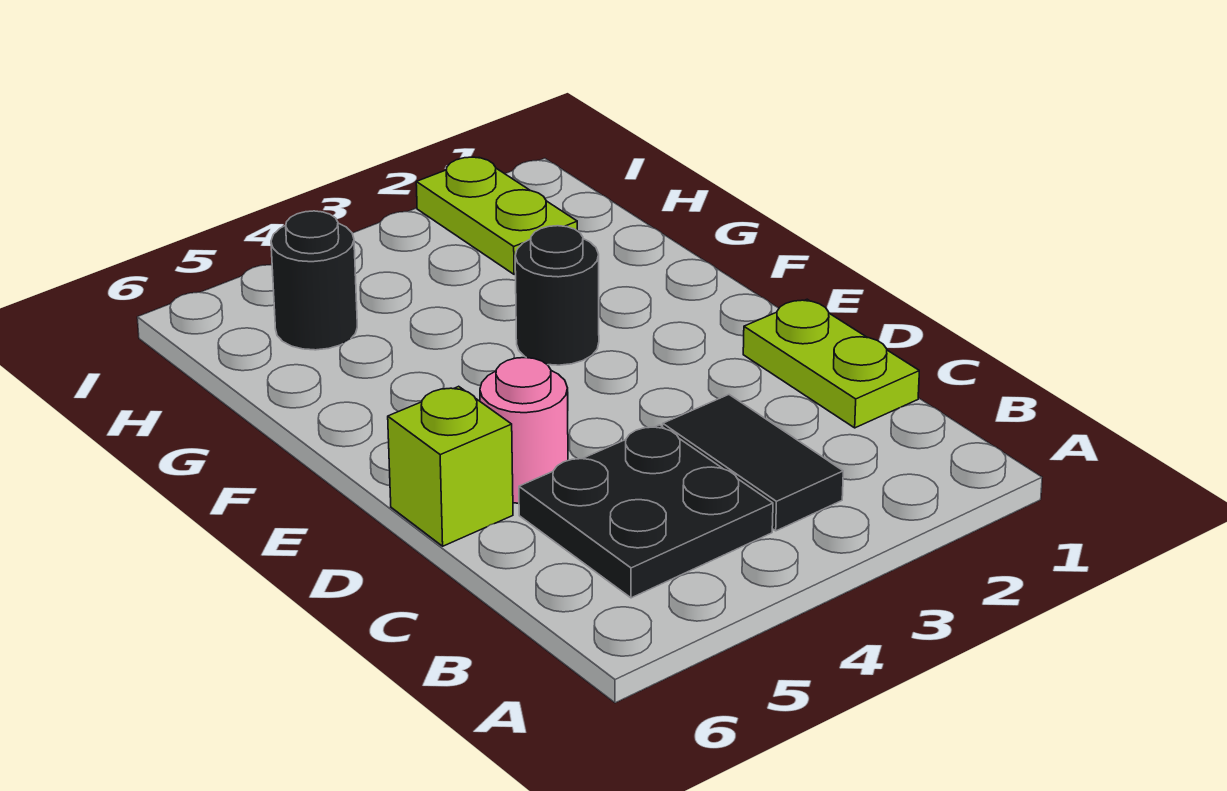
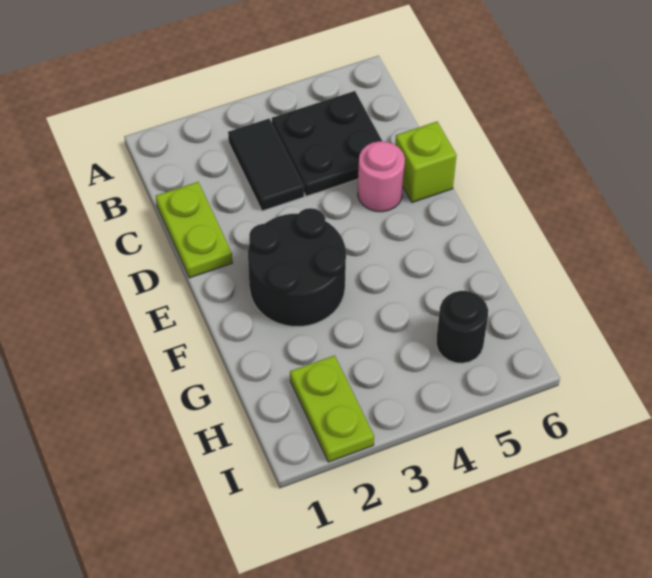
black 1x1 round brick [515,226,599,365] -> black 2x2 round brick [248,208,346,326]

